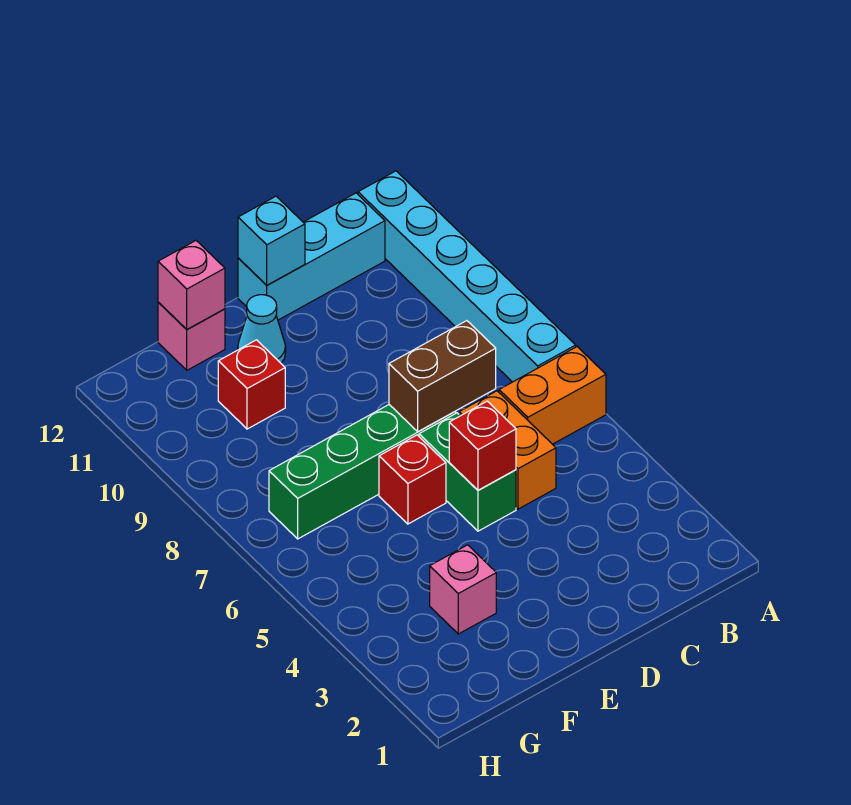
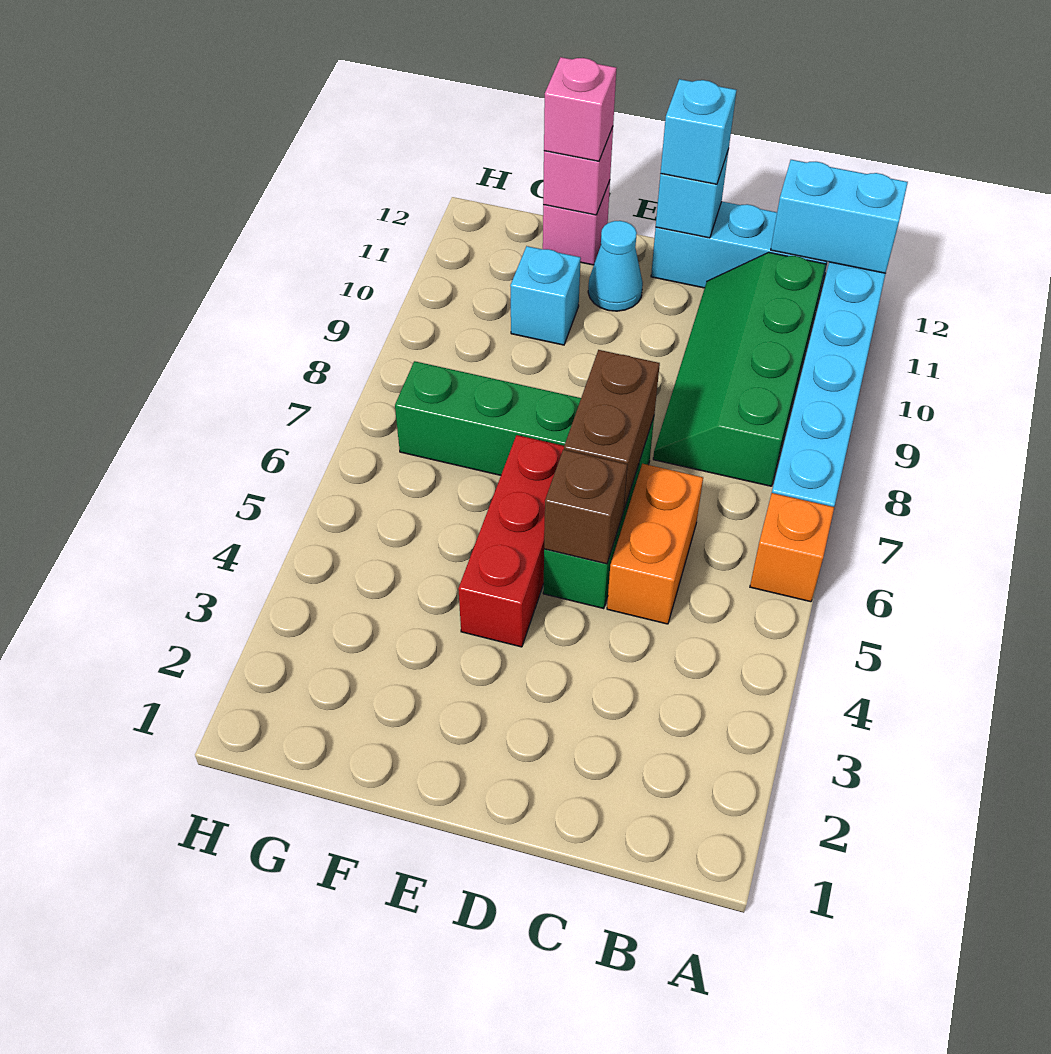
orange 1x2 brick [499,347,606,444] -> orange 1x1 brick [750,493,834,602]
none -> cyan 1x2 brick [771,160,908,273]
none -> green 2x4 slope [653,253,826,486]
brown 1x2 brick [389,321,496,431] -> brown 1x2 brick turned to [564,350,660,511]
red 1x1 brick [449,401,516,490] -> brown 1x1 brick [544,450,627,564]
none -> cyan 1x1 brick [661,79,737,184]
red 1x1 brick [379,435,446,524] -> red 1x3 brick [458,435,564,647]
pink 1x1 brick [430,545,496,634] -> pink 1x1 brick moved to [544,57,616,161]
red 1x1 brick [218,340,285,429] -> cyan 1x1 brick [510,246,581,345]

